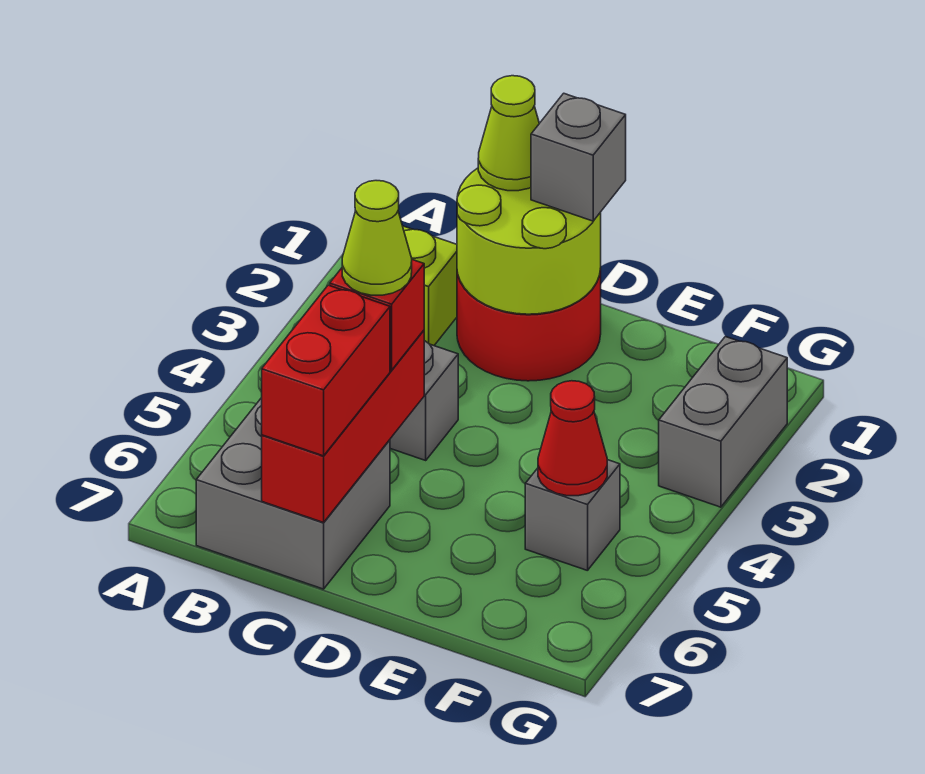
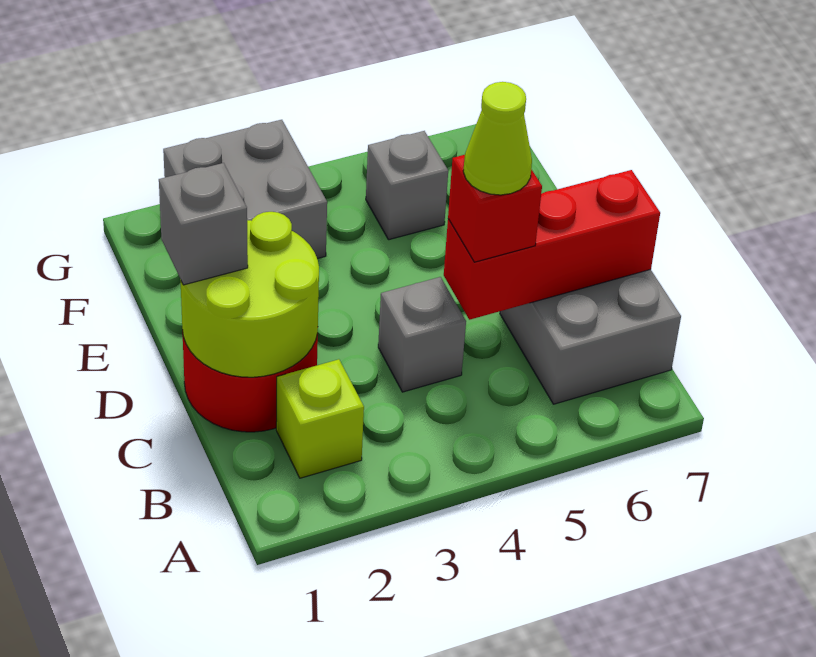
lime 1x1 cone [478,76,539,191] -> none
red 1x2 brick [262,285,390,456] -> none
red 1x1 cone [538,381,607,496] -> none
grey 1x2 brick [659,337,787,507] -> grey 2x2 brick [163,120,327,259]

